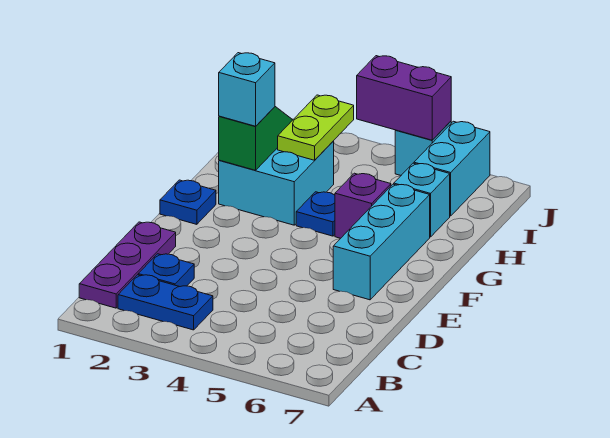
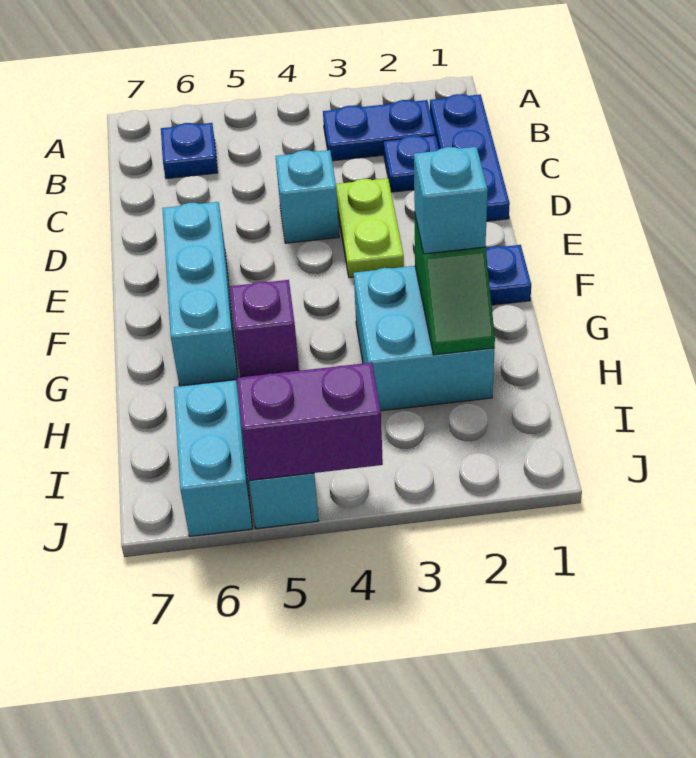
purple 1x3 plate [79,222,176,308] -> blue 1x3 plate [430,94,510,221]
blue 1x1 plate [296,192,335,236] -> blue 1x1 plate moved to [161,123,218,179]
lime 1x2 plate [278,95,354,160] -> lime 1x2 plate moved to [336,178,404,278]
cyan 1x1 brick [394,163,450,237] -> cyan 1x1 brick moved to [276,150,339,243]

